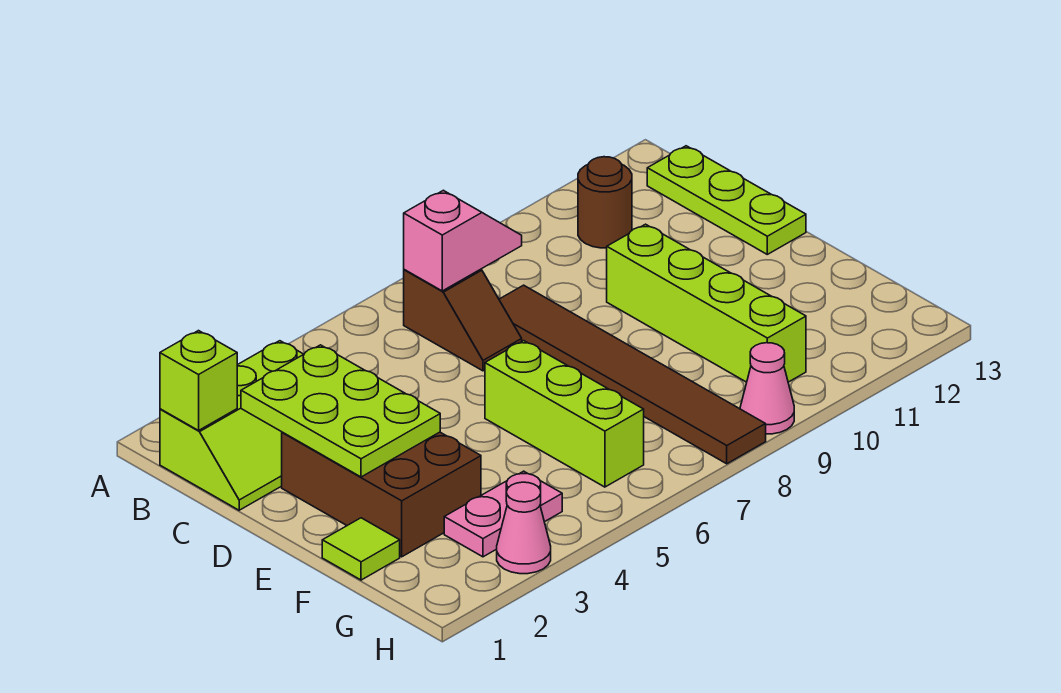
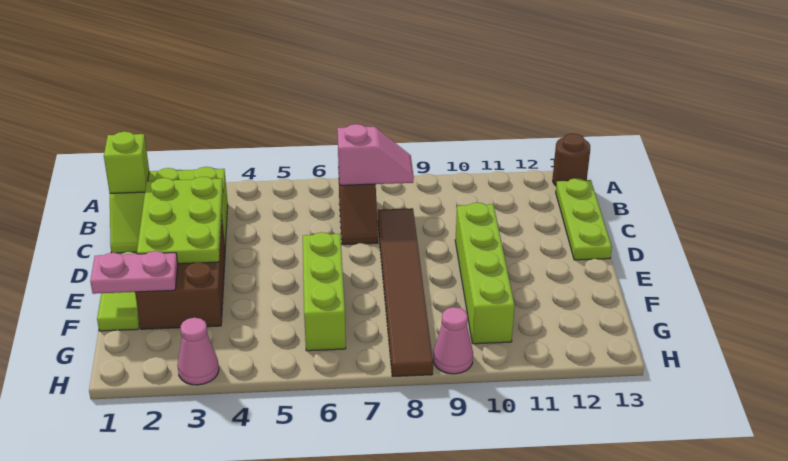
brown 1x1 round brick [578,157,632,248] -> brown 1x1 round brick moved to [553,133,590,186]
pink 1x2 plate [444,471,562,557] -> pink 1x2 plate moved to [90,251,178,294]

